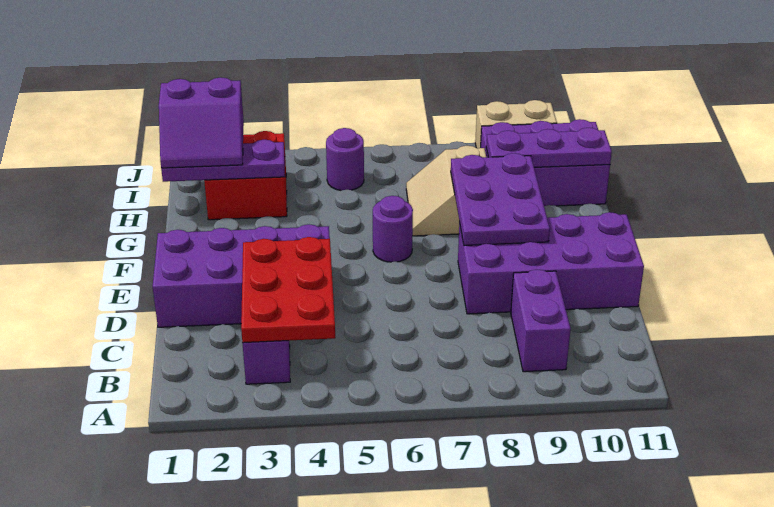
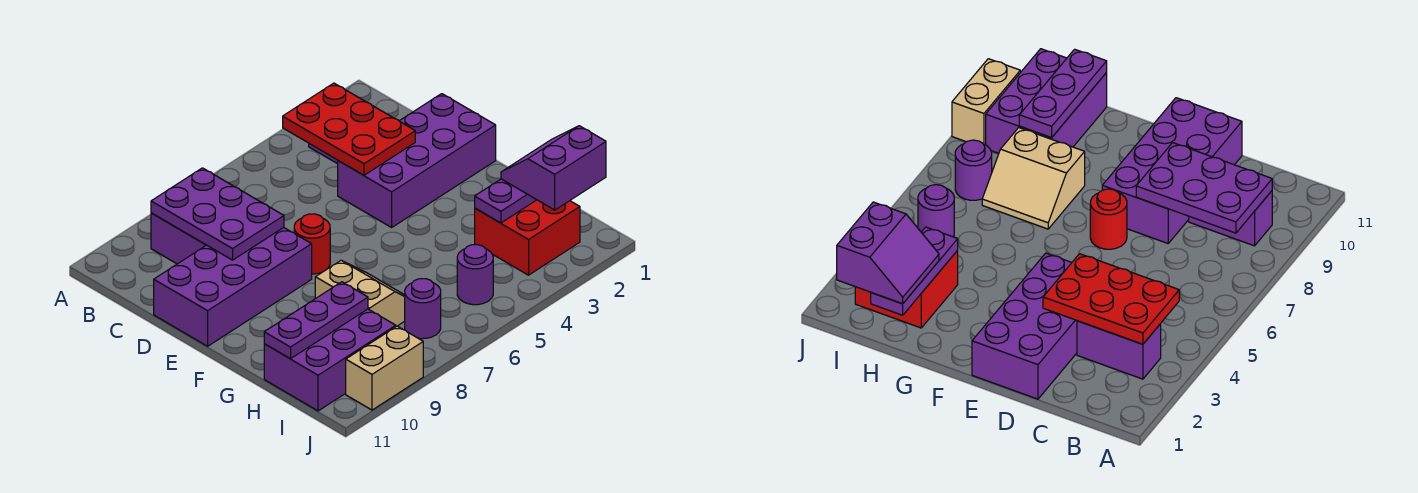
none -> red 1x1 round brick [294,214,330,274]
purple 2x3 plate [451,153,550,246] -> purple 2x3 plate moved to [151,168,284,260]
purple 1x1 round brick [373,196,413,262] -> purple 1x1 round brick moved to [405,279,441,339]

